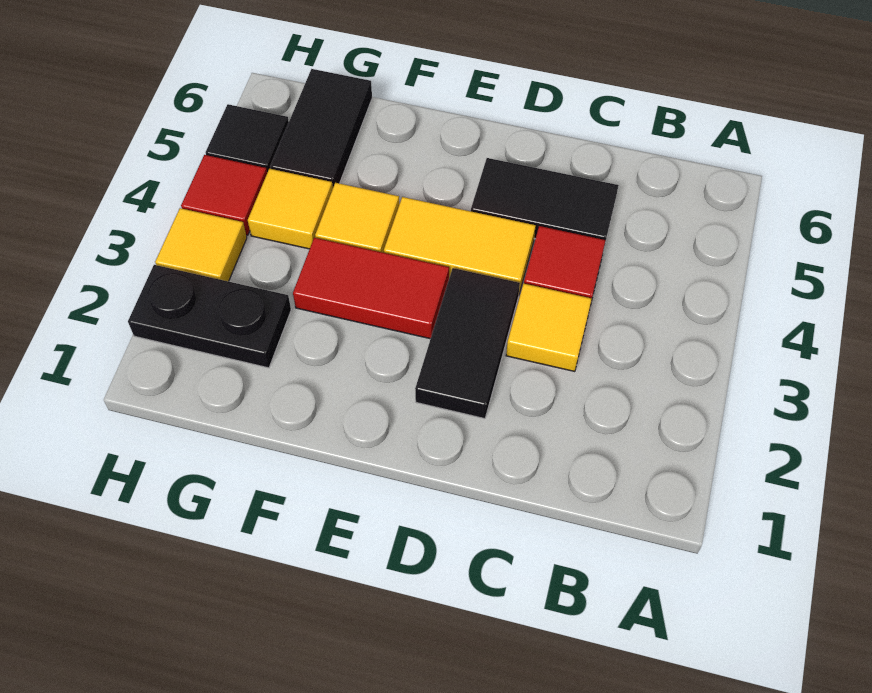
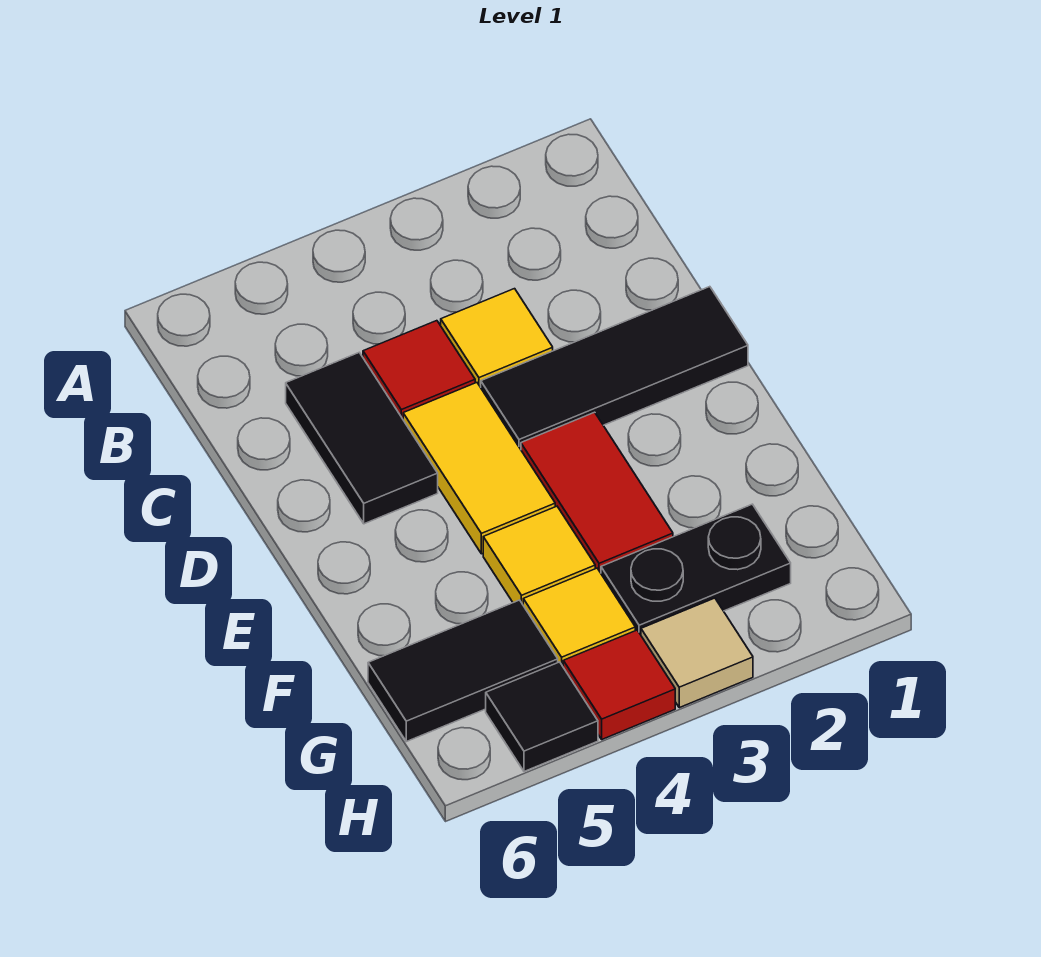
black 1x2 tile [415,268,520,419] -> black 1x3 tile [481,287,748,449]
black 1x2 plate [128,265,291,368] -> black 1x2 plate turned to [601,504,791,635]
yellow 1x1 tile [155,208,247,281] -> tan 1x1 tile [641,598,753,708]

